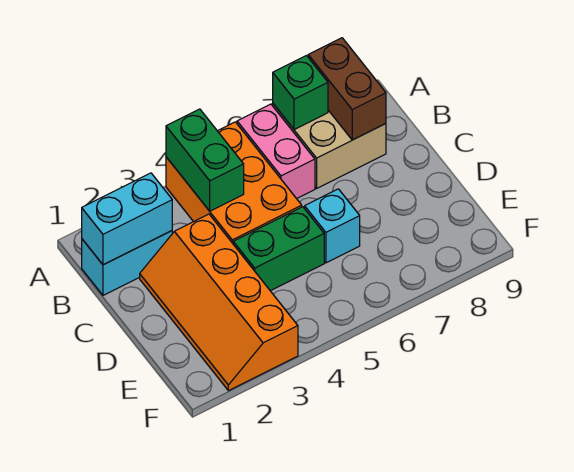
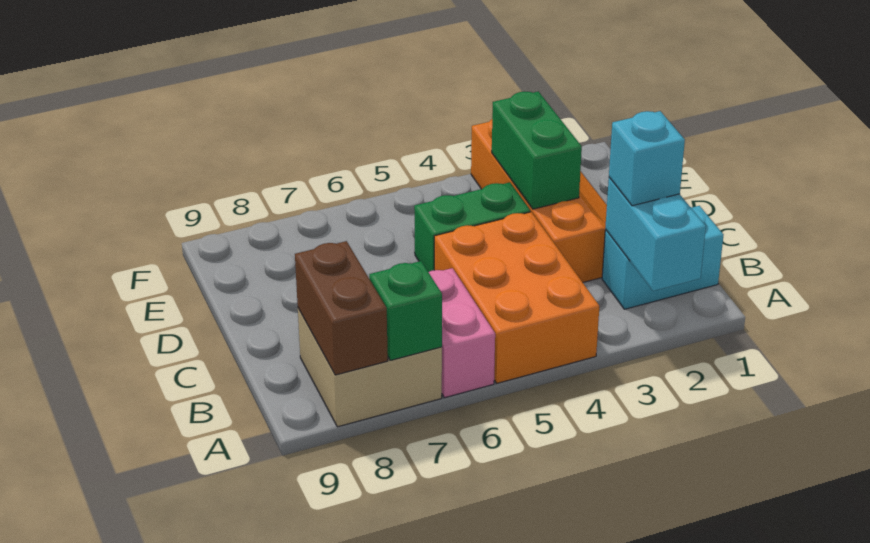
green 1x2 brick [166,109,244,211] -> green 1x2 brick moved to [492,91,582,209]
cyan 1x2 brick [82,173,172,265] -> cyan 1x2 brick turned to [605,177,706,291]
cyan 1x1 brick [305,189,360,263] -> cyan 1x1 brick moved to [609,111,685,206]

